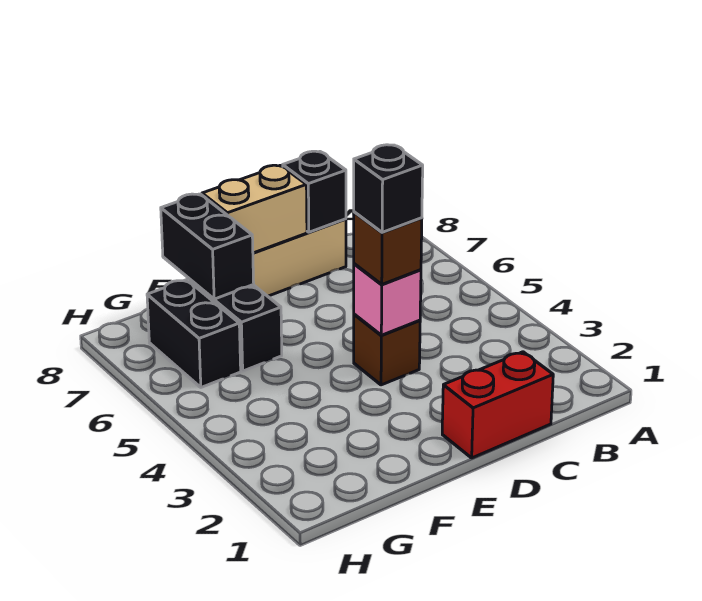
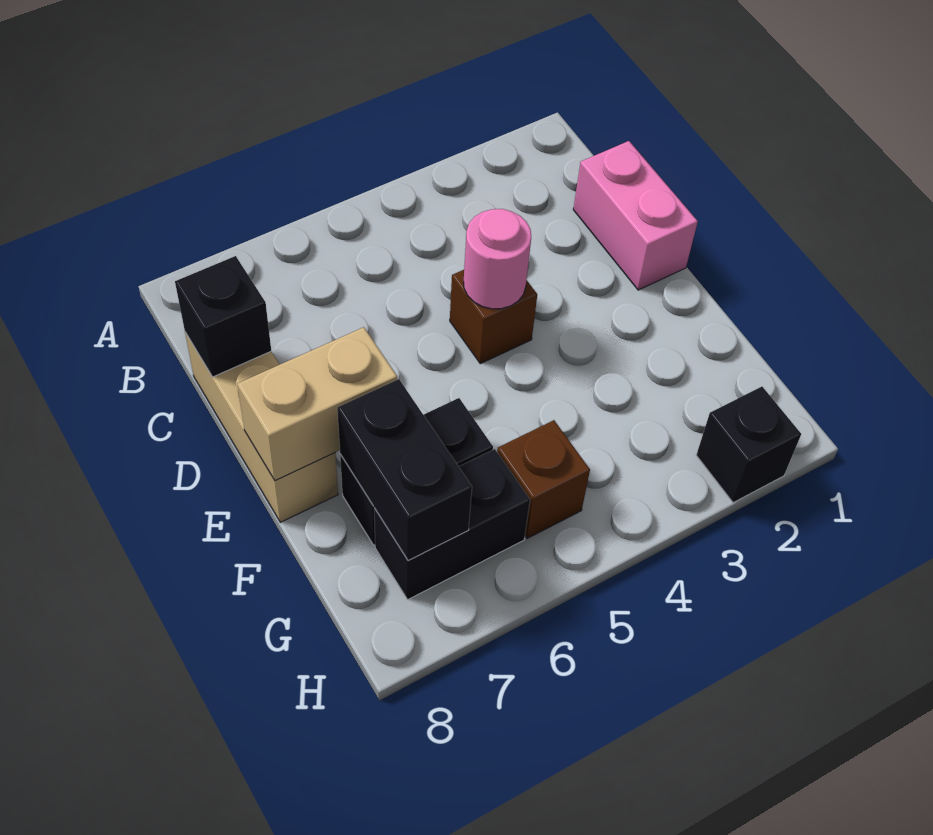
red 1x2 brick [442,352,553,458] -> pink 1x2 brick [573,141,698,290]
pink 1x1 brick [354,264,421,335] -> pink 1x1 round brick [464,209,531,309]
brown 1x1 brick [354,212,422,284] -> brown 1x1 brick moved to [497,420,590,538]
black 1x1 brick [354,145,423,232] -> black 1x1 brick moved to [696,387,801,503]
tan 1x2 brick [202,165,307,253] -> tan 1x2 brick turned to [237,327,397,481]
black 1x2 brick [161,194,254,299] -> black 1x2 brick turned to [337,379,472,561]

